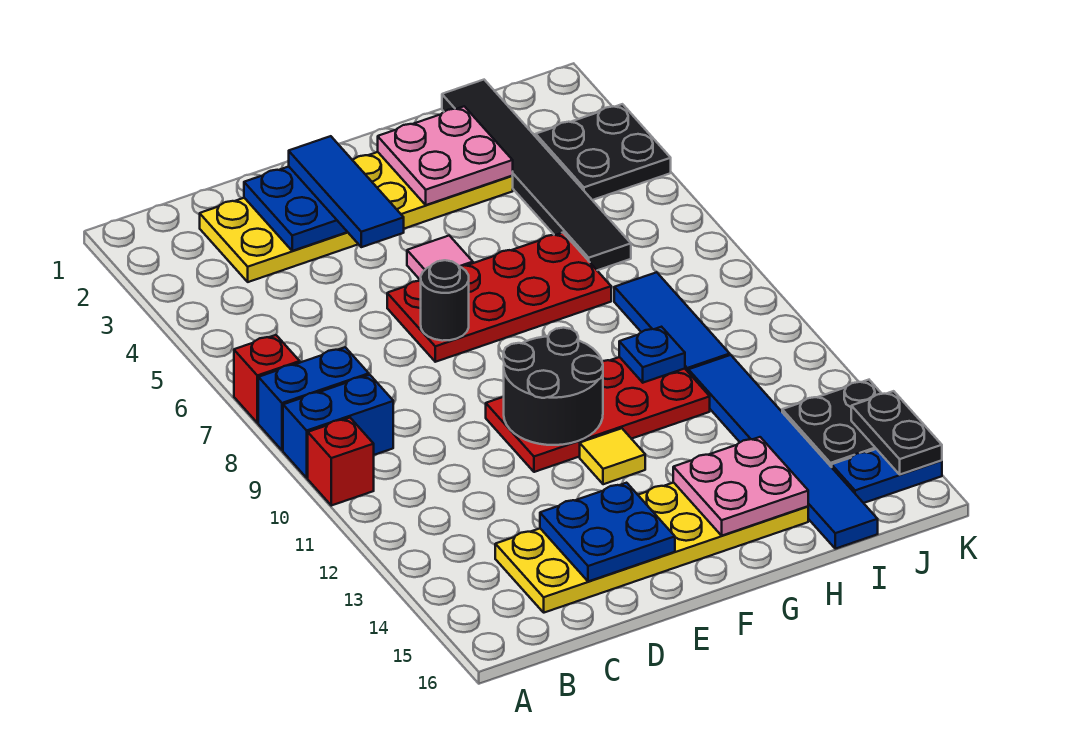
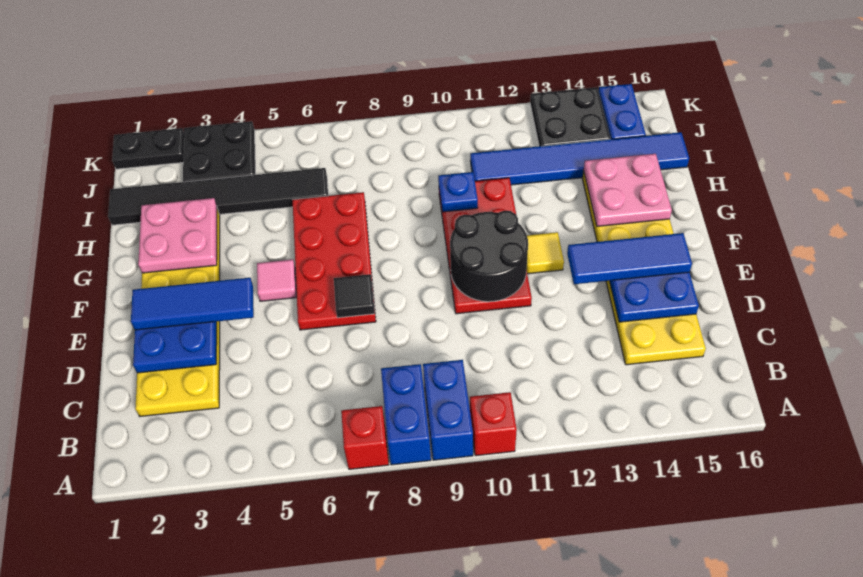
black 1x1 round brick [421,260,469,341] -> black 1x1 tile [334,274,375,318]
blue 1x3 tile [614,272,730,371] -> blue 1x3 tile moved to [567,233,692,284]
black 1x2 plate [851,391,942,474] -> black 1x2 plate moved to [112,128,184,169]

